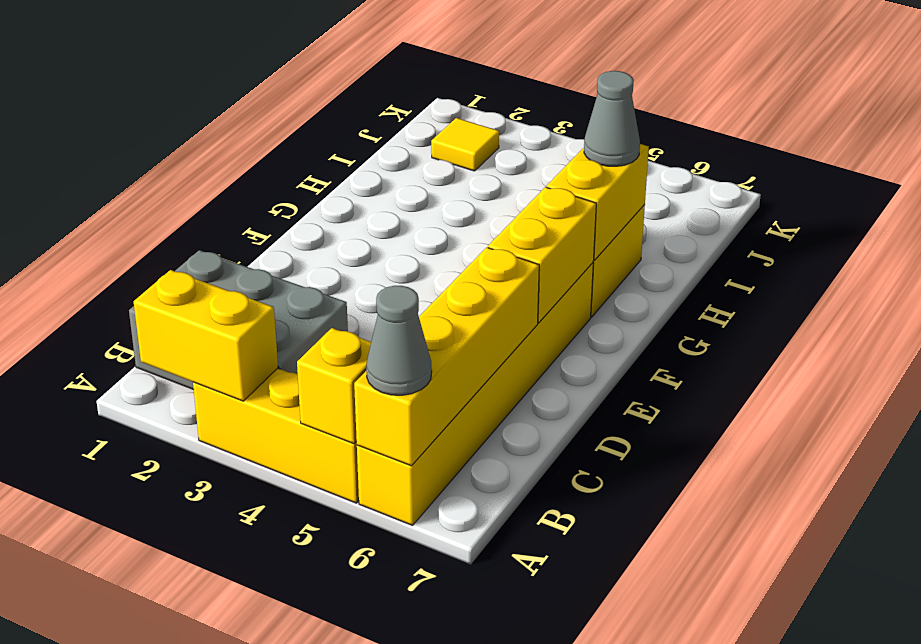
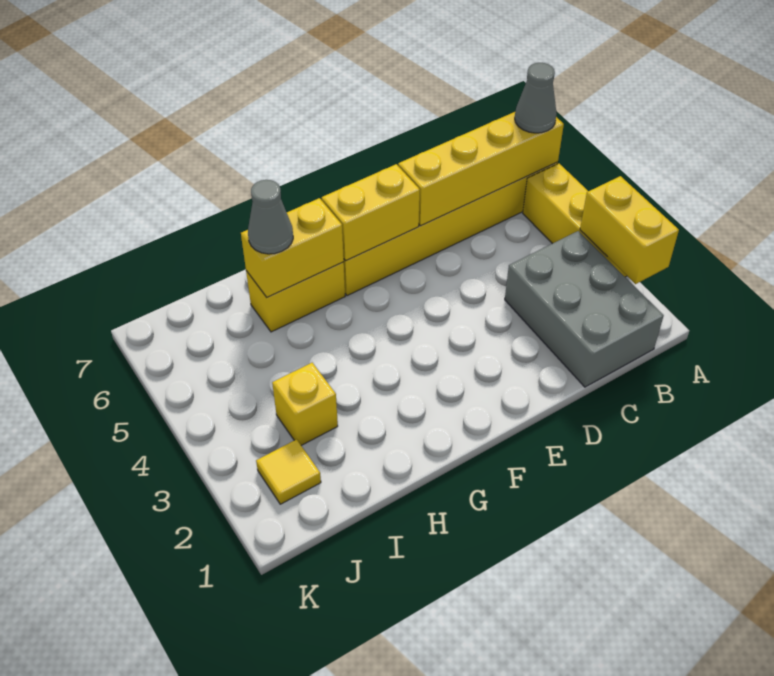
yellow 1x1 brick [297,328,371,444] -> yellow 1x1 brick moved to [272,363,338,445]

